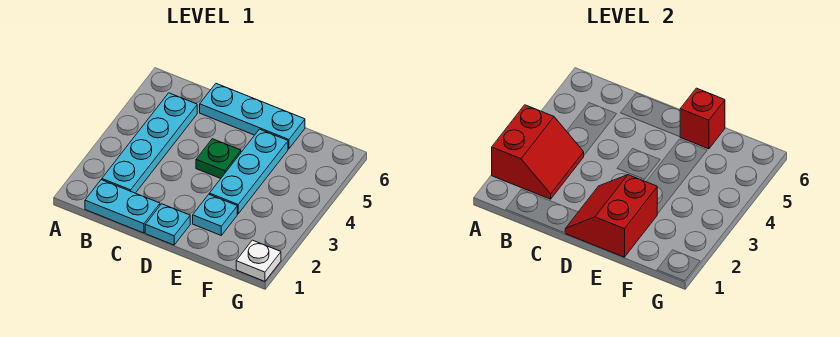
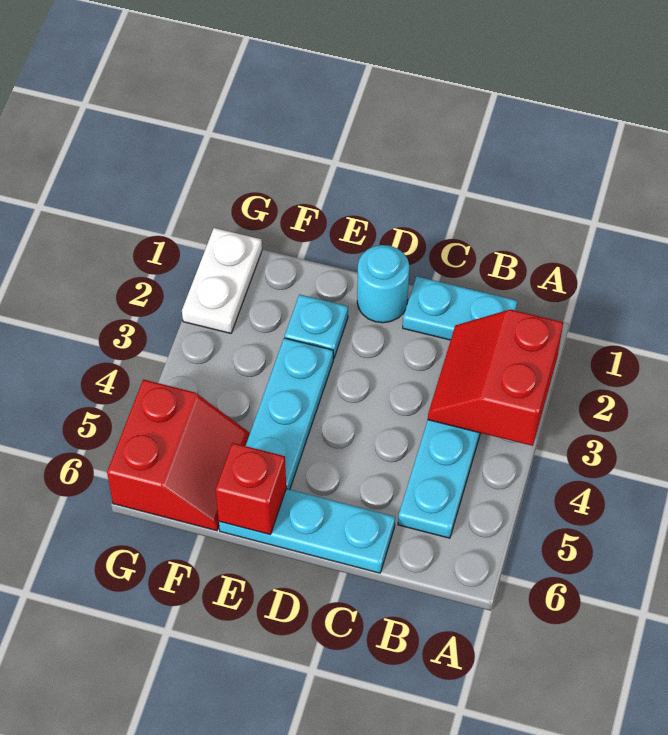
cyan 1x1 plate [145,204,190,245] -> cyan 1x1 round brick [357,245,409,323]
red 2x2 slope [565,175,657,257] -> red 2x2 slope moved to [107,379,250,531]
green 1x1 plate [196,139,241,178] -> none
white 1x1 plate [236,240,281,281] -> white 1x2 plate [182,228,262,333]

